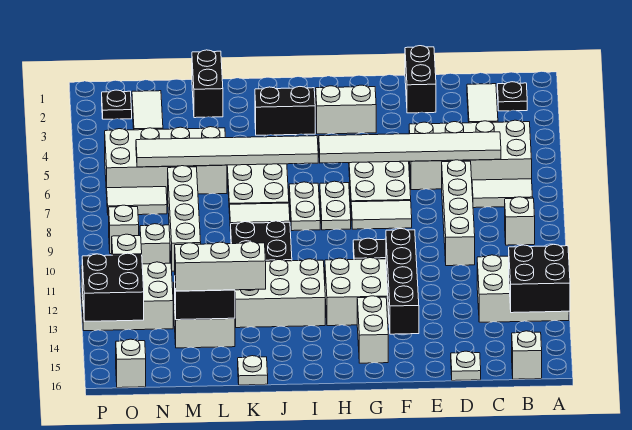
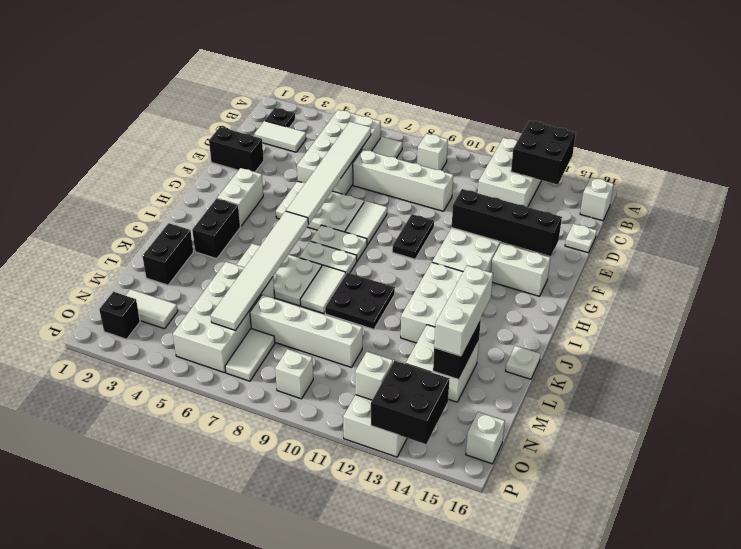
black 1x2 brick [192,50,223,118] -> black 1x2 brick turned to [143,223,193,285]
white 1x1 brick [140,224,170,264] -> none
black 1x1 plate [102,90,132,119] -> black 1x1 brick [99,292,140,339]

